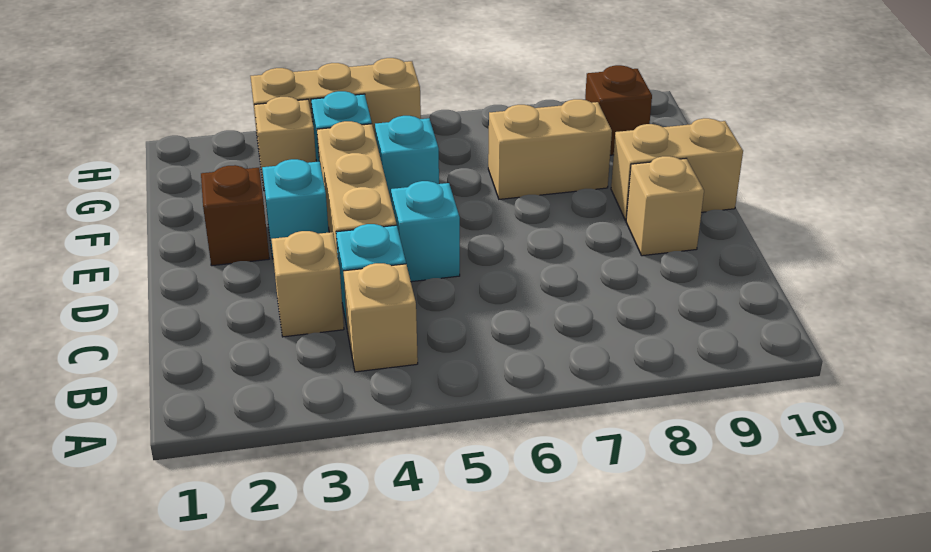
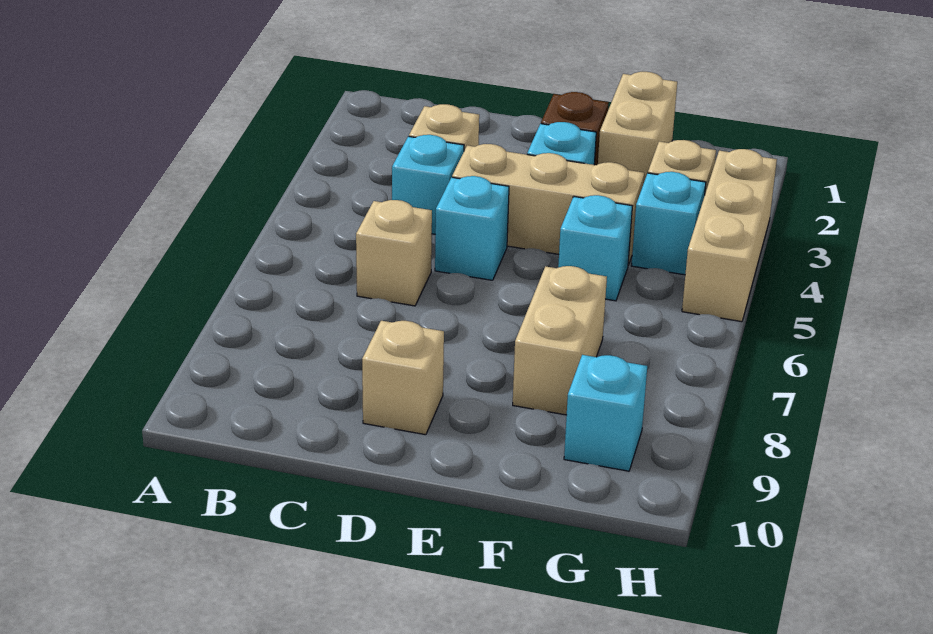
tan 1x1 brick [343,263,418,372] -> tan 1x1 brick moved to [356,200,432,306]
tan 1x2 brick [611,118,743,221] -> tan 1x2 brick moved to [598,72,677,181]
brown 1x1 brick [585,65,652,155] -> cyan 1x1 brick [564,355,647,471]

